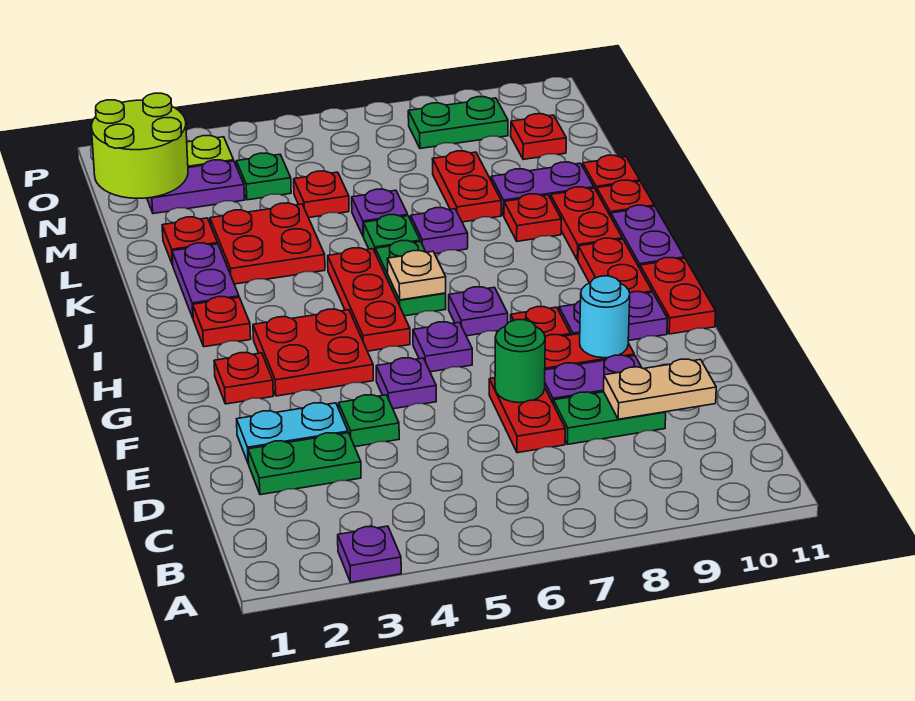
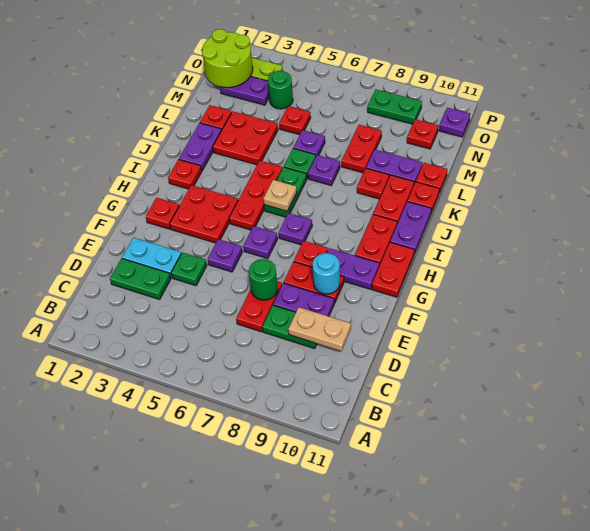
purple 1x1 plate [338,526,401,582] -> purple 1x1 plate moved to [439,108,470,137]
green 1x1 plate [236,153,291,200] -> green 1x1 round brick [268,71,293,109]

